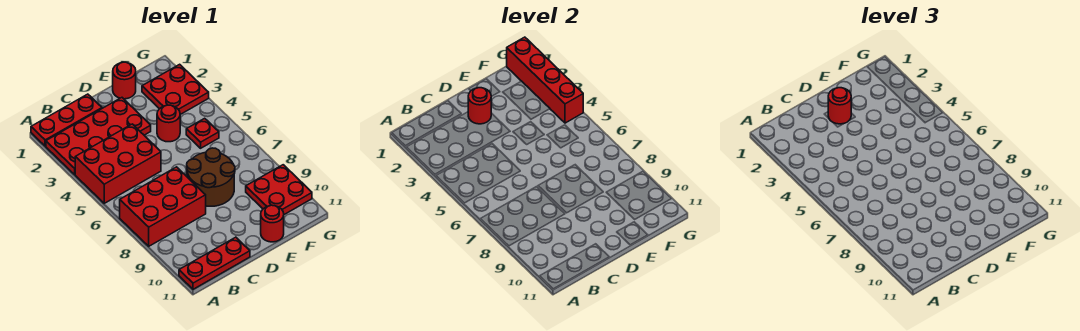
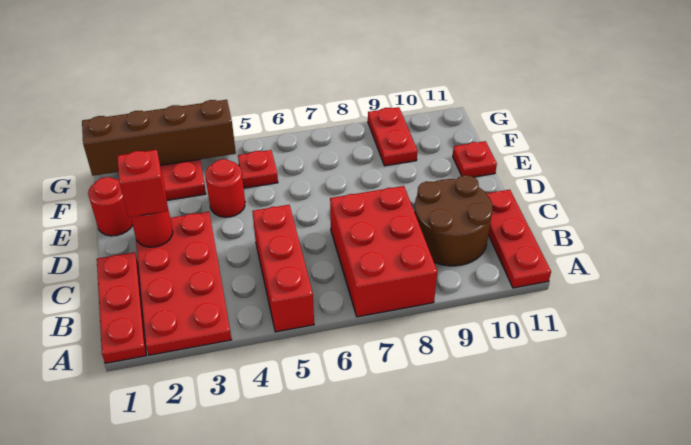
red 2x3 brick [75,124,161,203] -> red 1x3 brick [252,205,314,332]
red 1x1 round brick [828,88,851,124] -> red 1x1 brick [117,150,168,217]
brown 2x2 round brick [187,148,235,206] -> brown 2x2 round brick moved to [414,175,492,266]
red 1x1 round brick [261,205,284,242] -> red 1x1 plate [453,141,497,177]
red 2x2 plate [246,165,312,215] -> red 1x2 plate [368,107,417,166]
red 1x4 brick [507,37,583,123] -> brown 1x4 brick [82,100,236,176]

